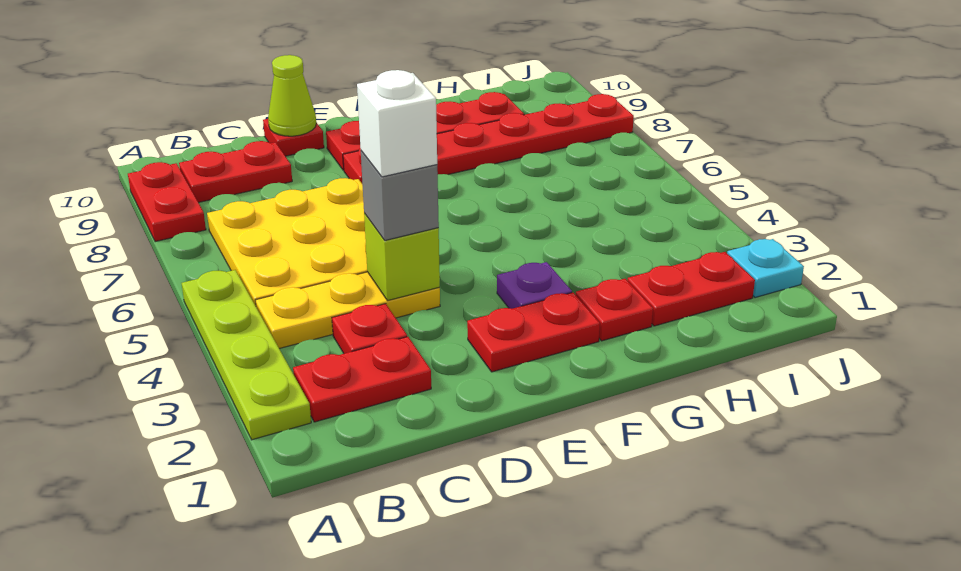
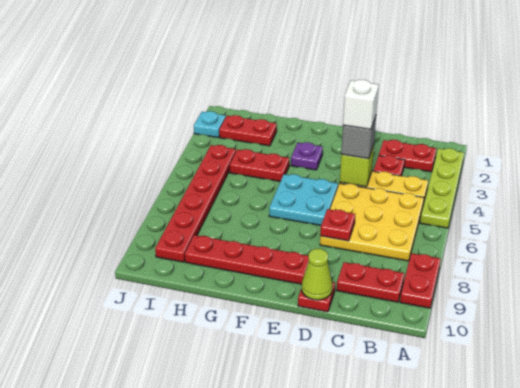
red 1x2 plate [467,293,600,372] -> red 1x2 plate moved to [230,149,289,181]
none -> cyan 2x2 plate [269,174,338,225]
red 1x6 plate [343,94,634,183] -> red 1x6 plate turned to [155,145,236,262]
red 1x1 plate [576,279,653,341] -> red 1x1 plate moved to [320,209,355,241]

